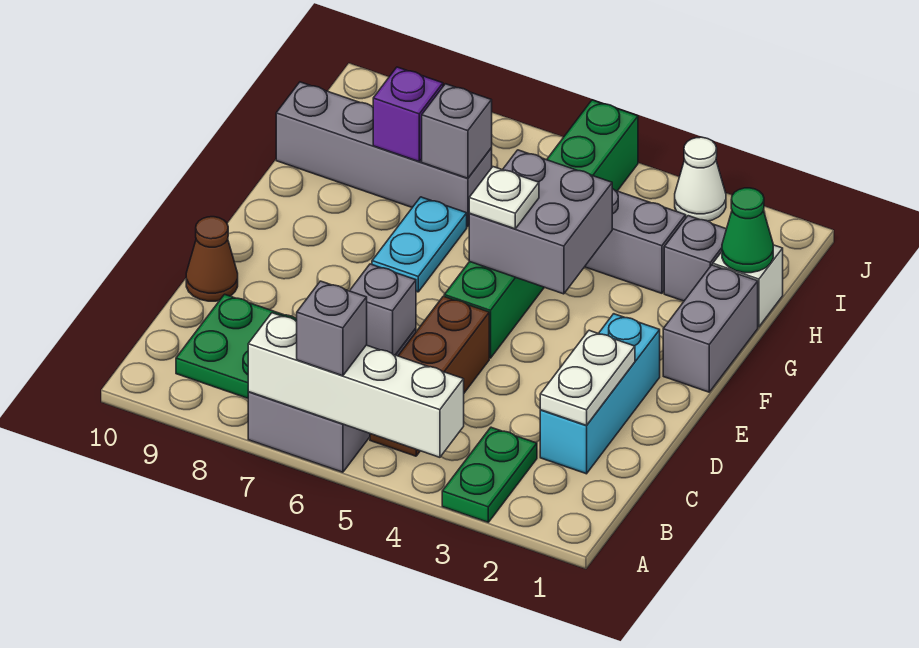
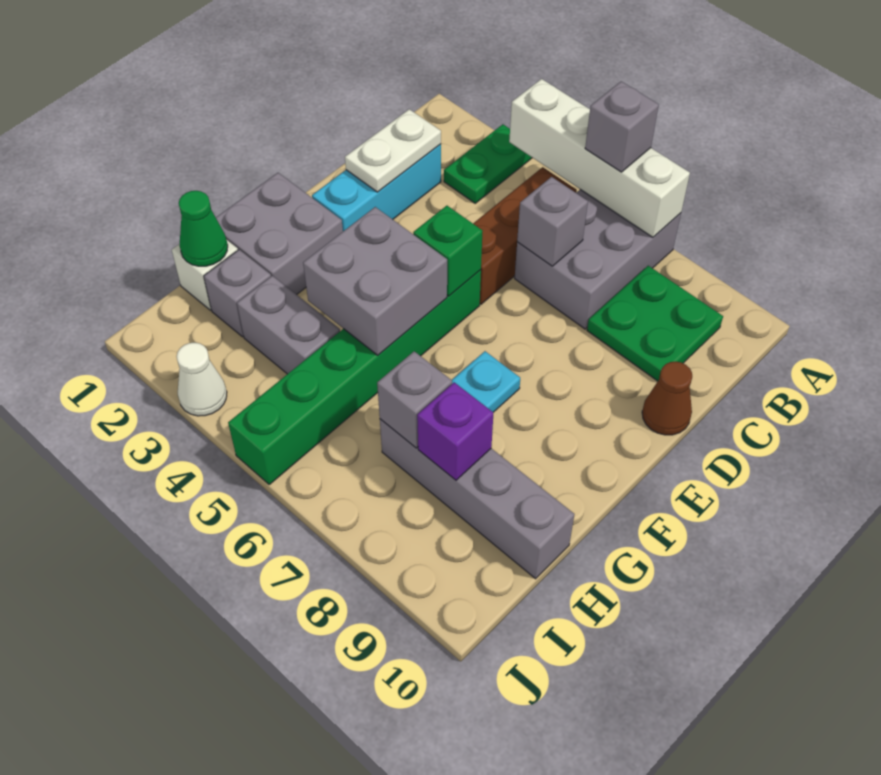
none -> green 1x1 brick [413,206,482,296]
grey 1x2 brick [663,265,758,392] -> grey 2x2 brick [216,173,343,295]
white 1x1 plate [469,167,539,229] -> none

